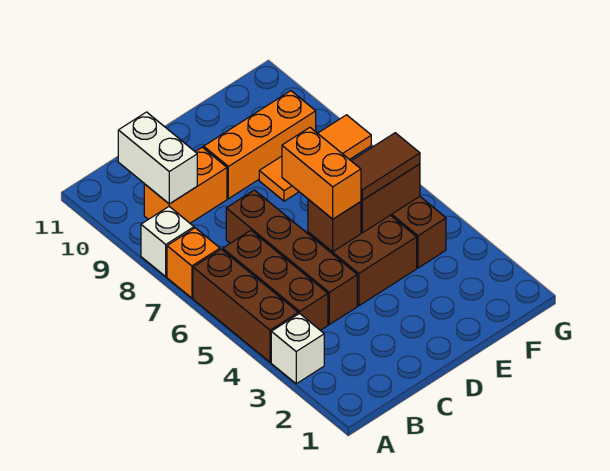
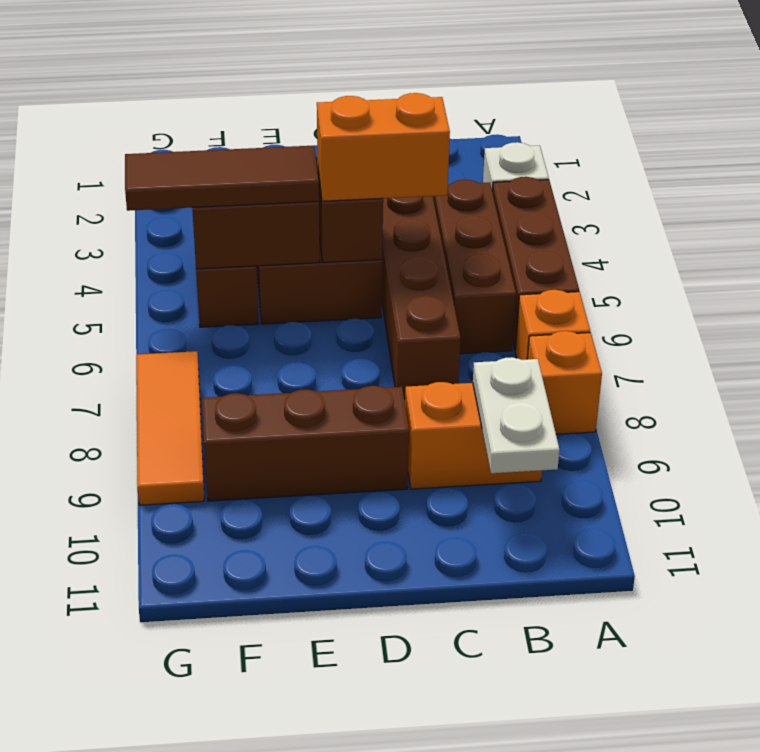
white 1x1 brick [141,207,194,277] -> orange 1x1 brick [527,331,602,434]
white 1x2 brick [118,112,197,204] -> white 1x2 plate [473,357,559,473]
orange 1x2 brick [282,128,361,219] -> orange 1x2 brick turned to [317,93,450,201]
orange 1x3 brick [204,91,316,199] -> brown 1x3 brick [202,386,409,501]
brown 1x2 tile [352,133,420,200] -> brown 1x3 tile [125,146,319,211]
orange 1x3 tile [259,115,371,201] -> orange 1x3 tile turned to [136,351,204,505]

